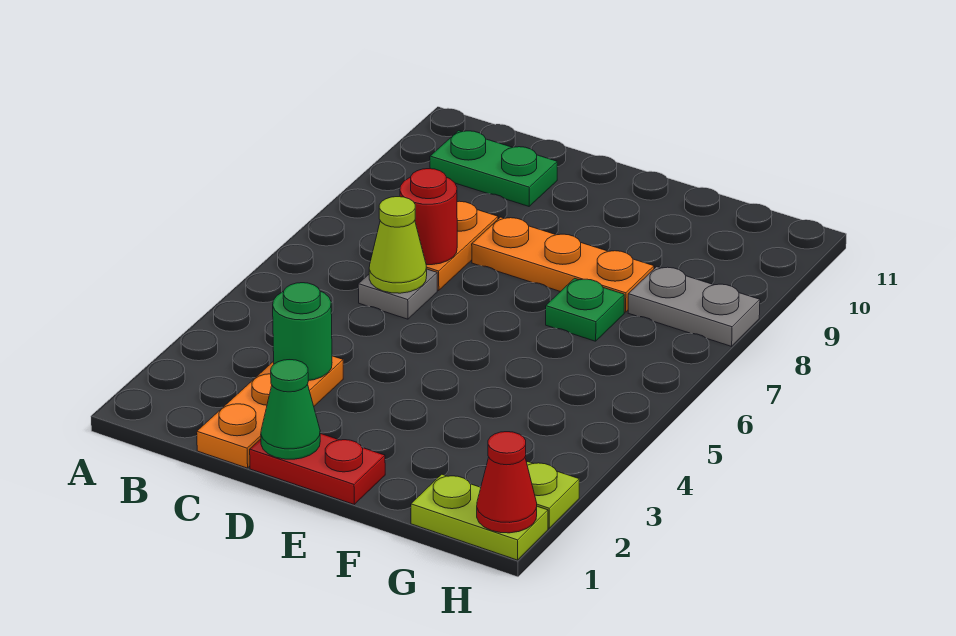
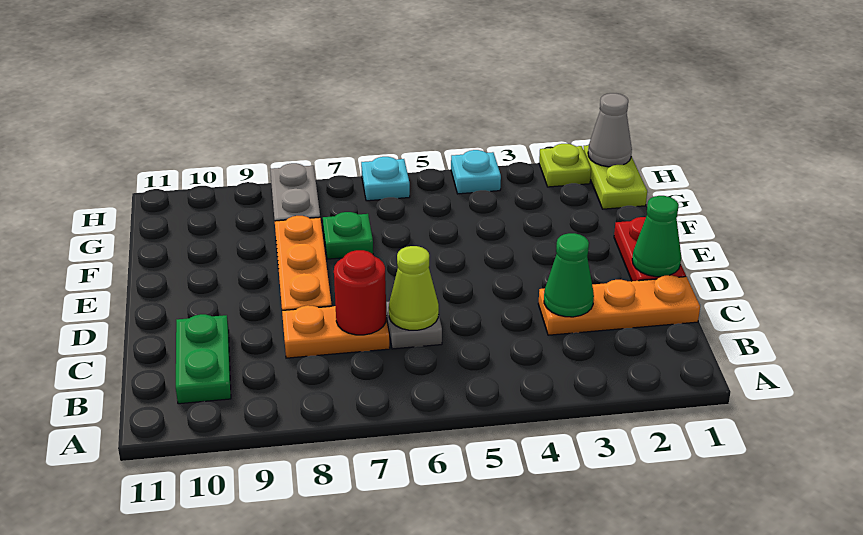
green 1x1 round brick [273,283,332,381] -> green 1x1 cone [544,233,594,317]
red 1x1 cone [477,432,537,533] -> grey 1x1 cone [588,93,632,167]
none -> cyan 1x1 plate [451,150,501,194]
none -> cyan 1x1 plate [361,157,410,201]

